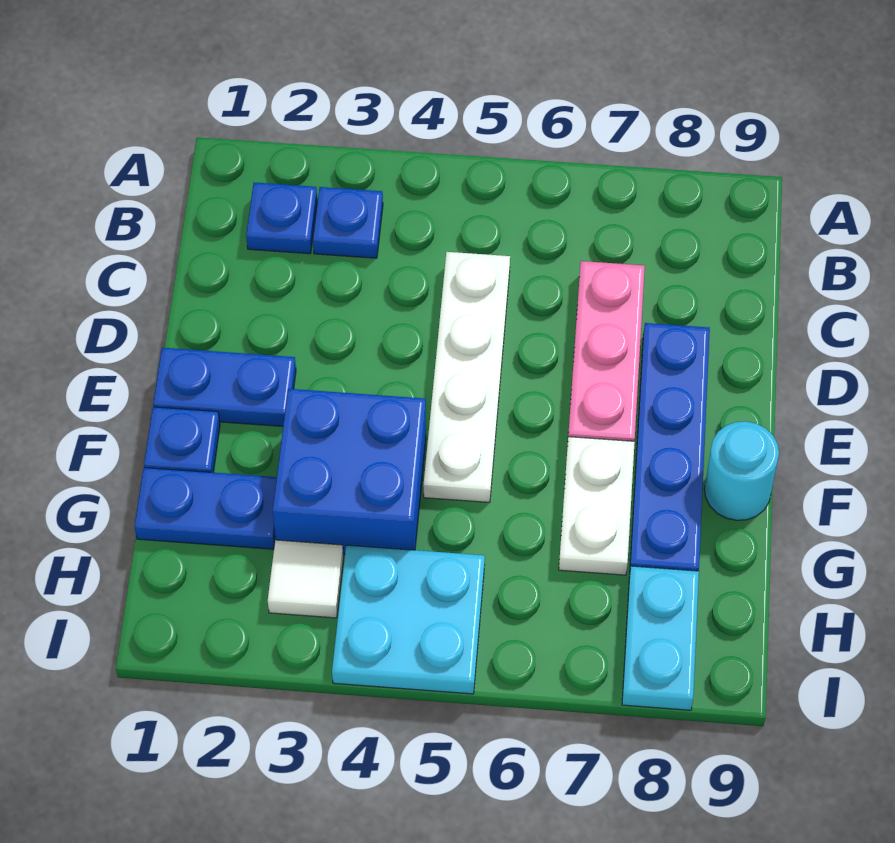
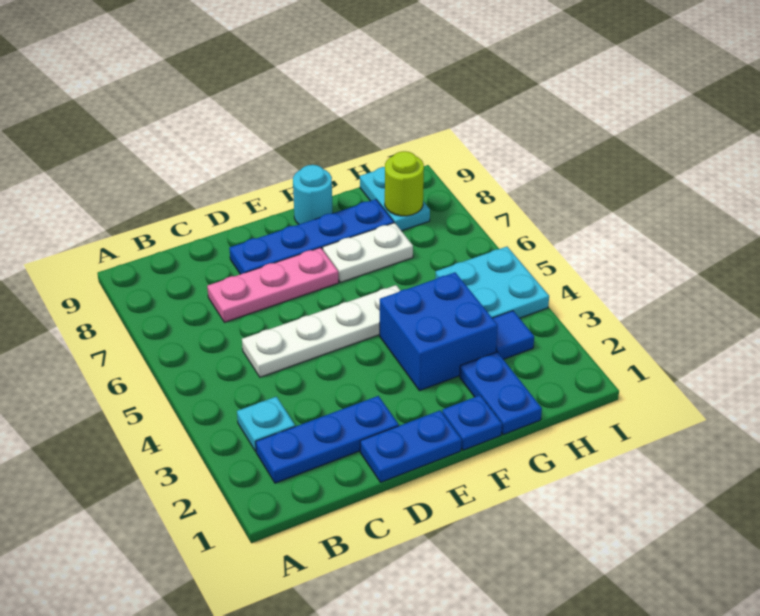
blue 1x1 plate [246,183,317,254] -> blue 1x3 plate [256,396,399,483]
blue 1x1 plate [313,187,383,258] -> cyan 1x1 plate [237,397,295,452]
blue 1x2 plate [153,348,296,426] -> blue 1x2 plate turned to [360,411,462,482]
white 1x1 tile [268,540,343,618] -> blue 1x1 tile [493,311,534,359]
cyan 1x2 plate [622,566,699,710] -> cyan 1x2 plate turned to [360,167,430,231]
none -> lime 1x1 round brick [385,151,424,216]

